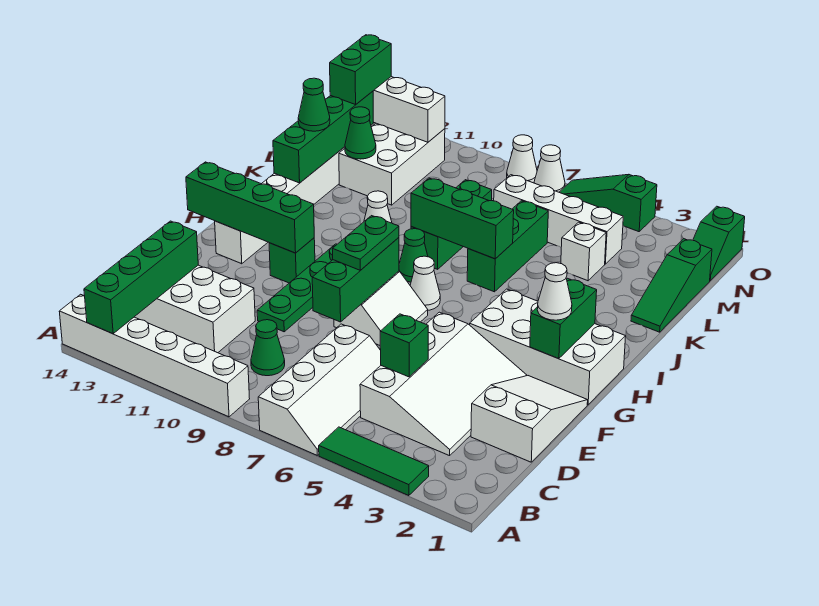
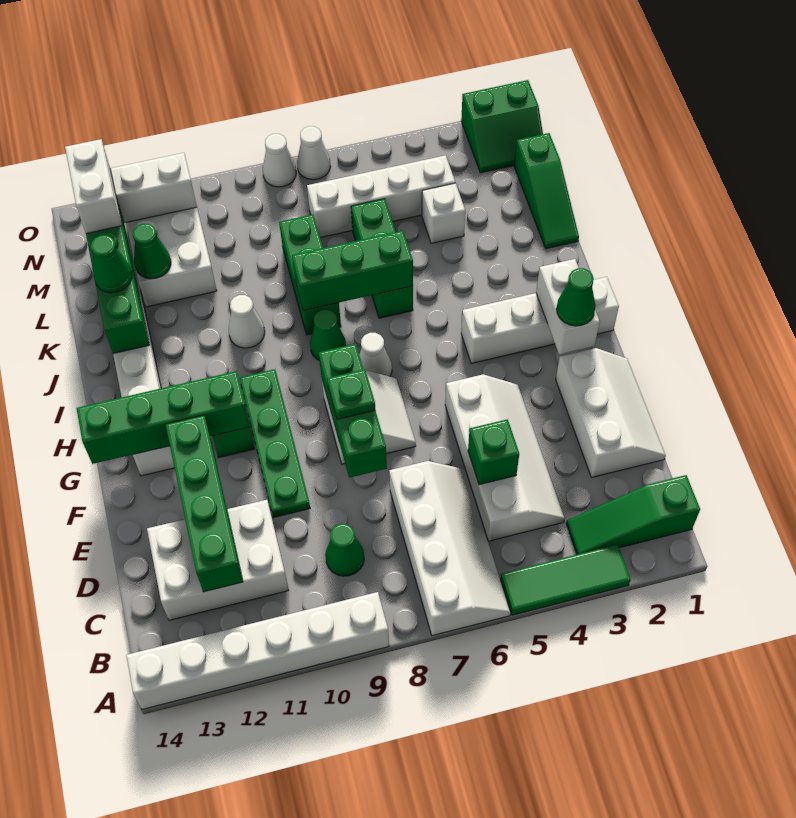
green 1x4 brick [84,221,198,334] -> green 1x4 brick moved to [166,415,243,592]
white 3x4 slope [360,312,527,456] -> white 2x4 slope [445,374,565,541]
white 2x3 slope [471,376,588,462] -> white 2x3 slope turned to [556,348,666,477]
green 1x2 plate [332,216,399,270] -> green 1x1 plate [327,369,375,419]
white 2x4 brick [470,289,626,405] -> white 1x4 brick [461,277,619,363]
green 1x2 brick [530,278,597,359] -> white 1x2 brick [536,259,600,355]
white 1x1 cone [537,263,572,320] -> green 1x1 cone [556,268,596,326]
green 1x2 brick [330,35,391,105] -> white 1x2 brick [65,139,122,233]
green 1x2 slope [693,206,745,281] -> green 2x2 slope [461,80,543,173]
green 1x3 slope [559,174,657,232] -> green 1x3 slope moved to [566,475,700,554]

